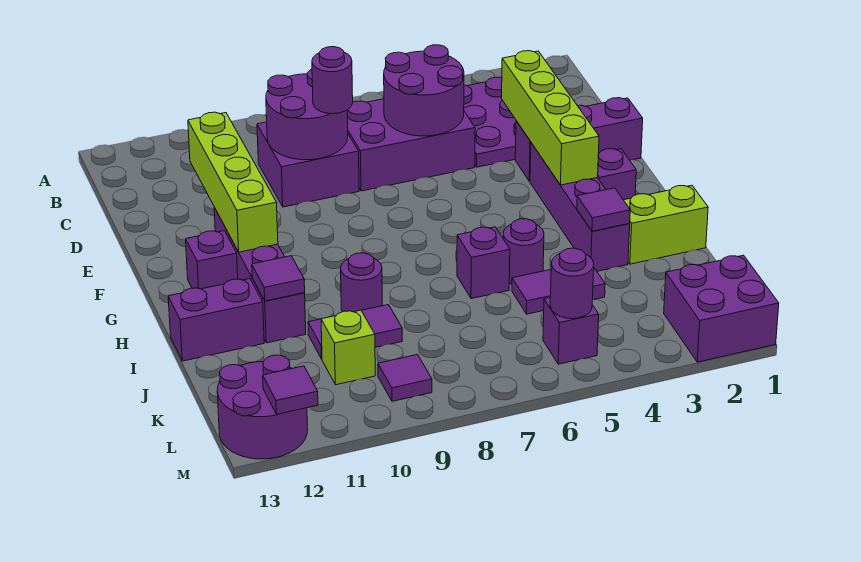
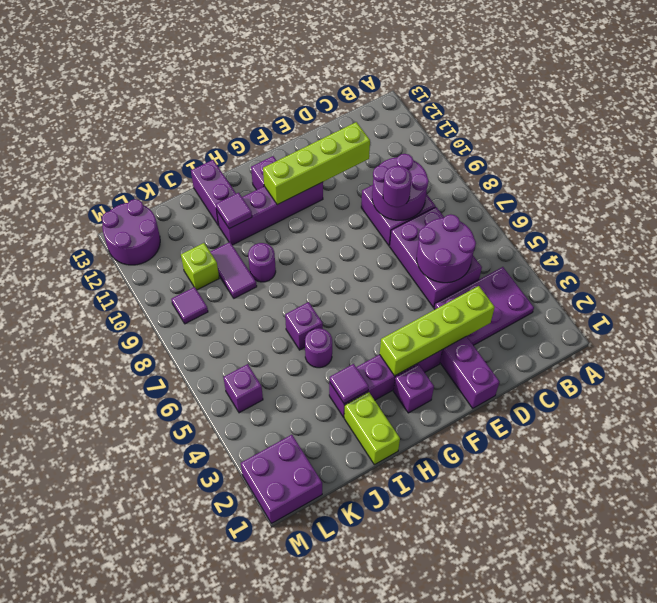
purple 1x2 tile [512,268,605,314] -> none
purple 1x1 round brick [550,248,594,319] -> none
purple 1x1 tile [263,366,318,414] -> none

